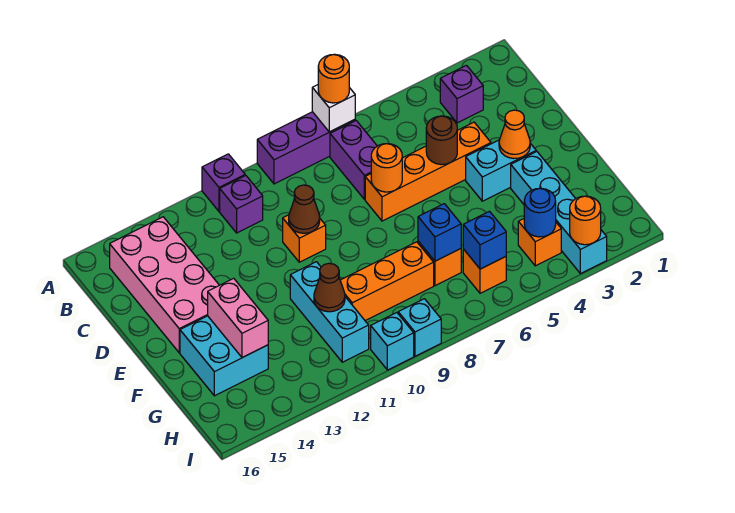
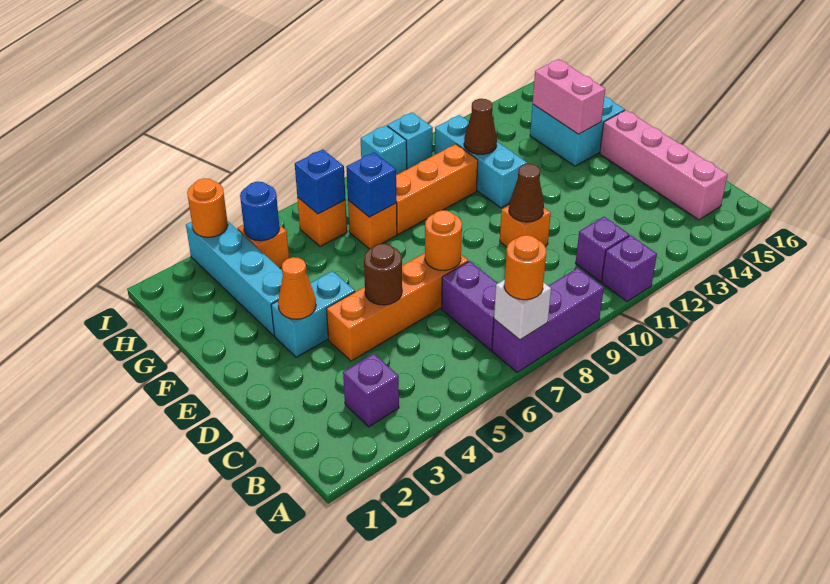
pink 2x4 brick [110,217,219,353] -> pink 1x4 brick [600,110,728,220]

